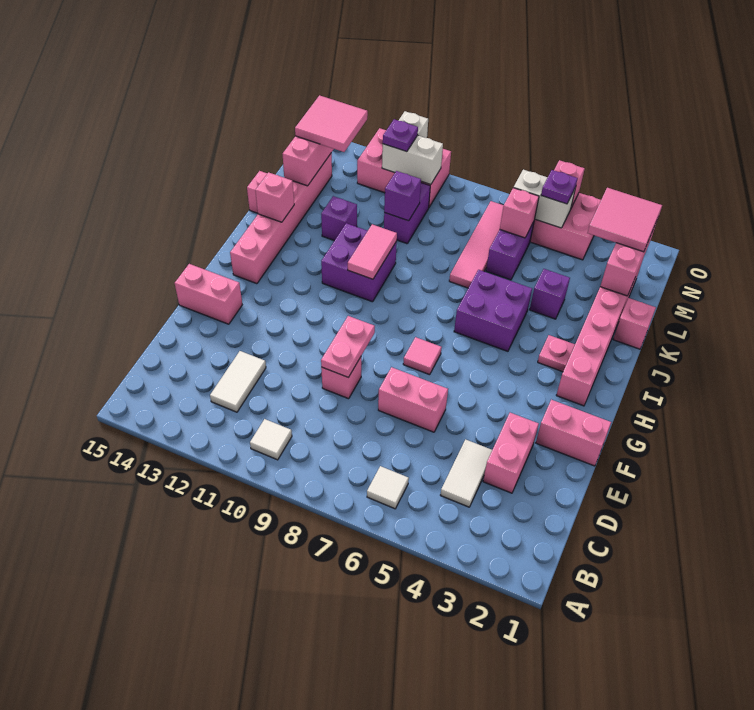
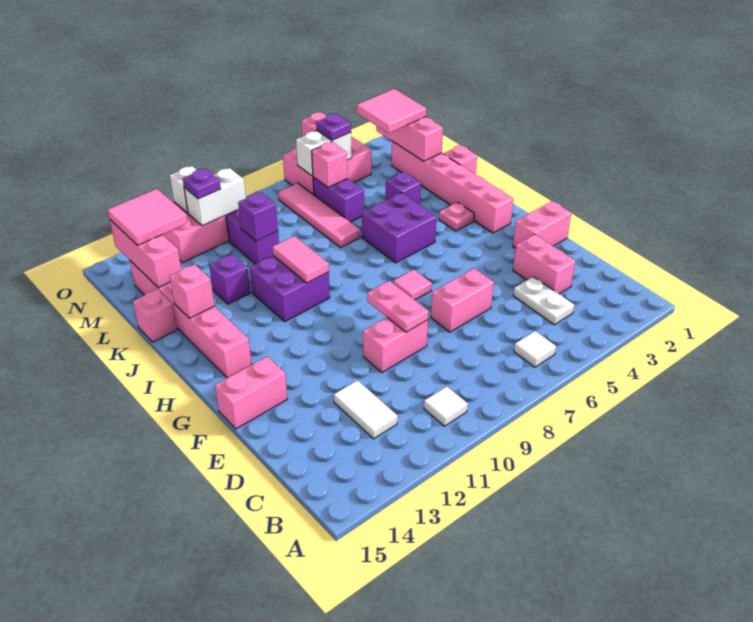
white 1x2 tile [441,439,492,507] -> white 1x2 plate [513,277,574,325]
pink 1x1 brick [321,357,361,399] -> pink 1x2 brick [363,317,428,372]

